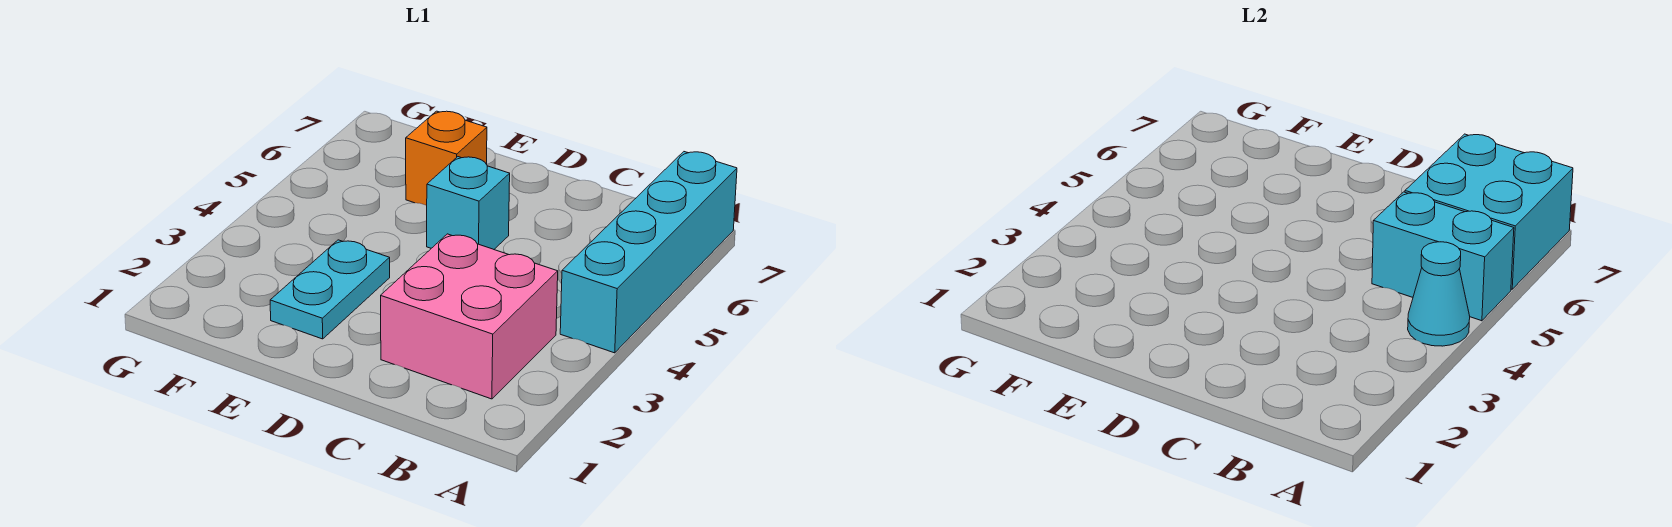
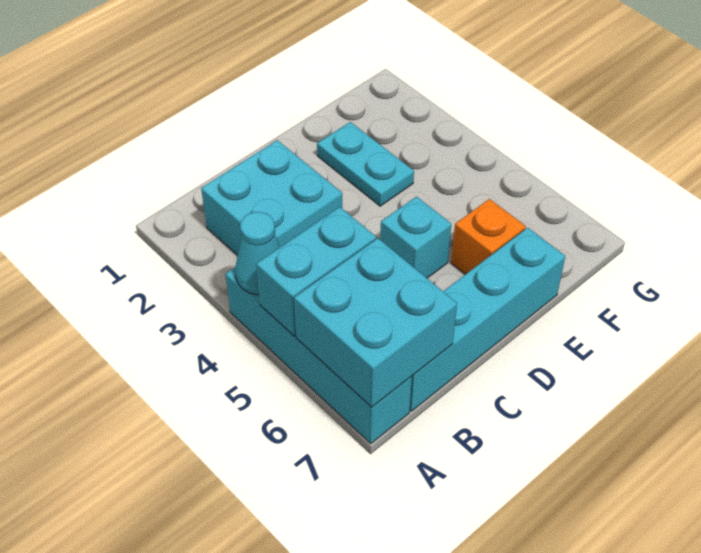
pink 2x2 brick [381,234,558,399] -> cyan 2x2 brick [201,140,342,256]
none -> cyan 1x4 brick [410,228,565,411]

